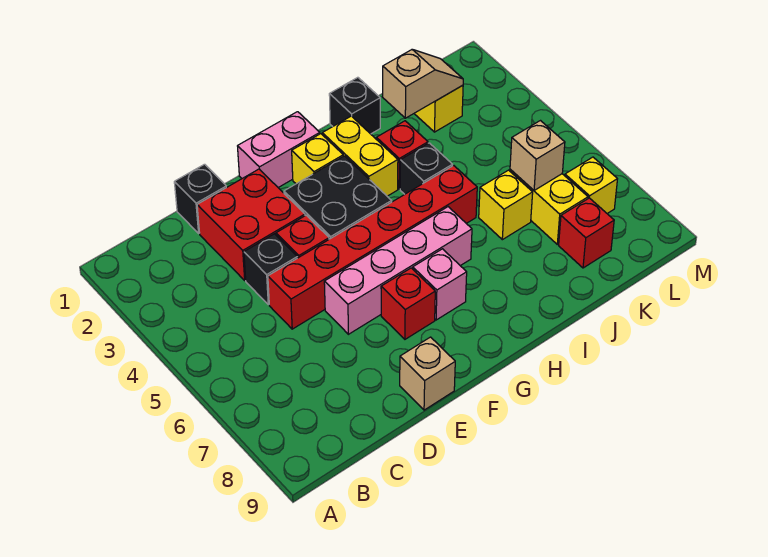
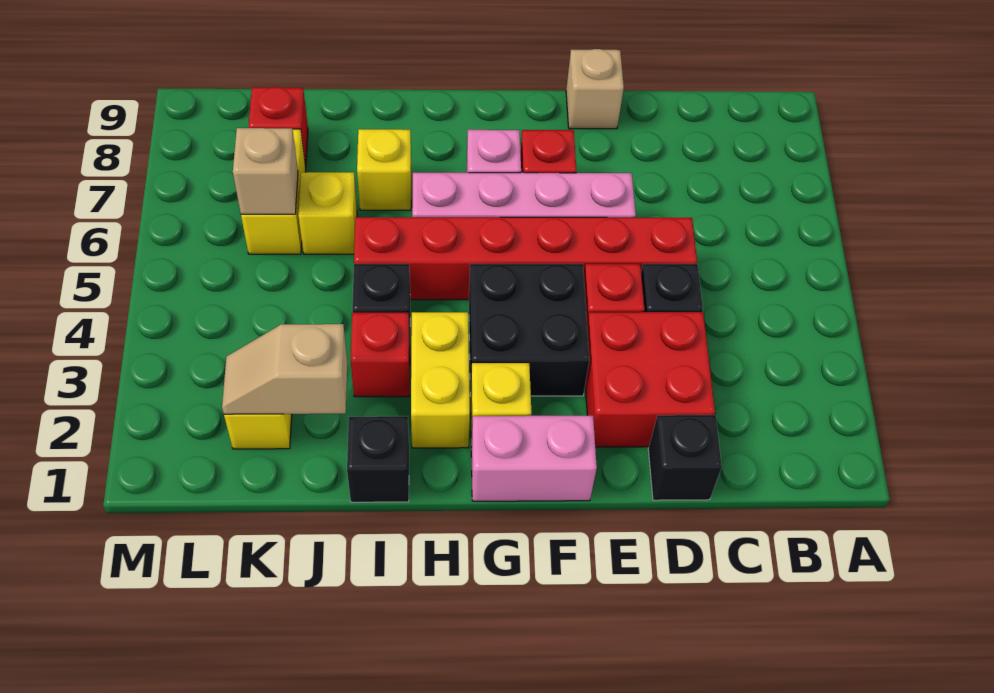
yellow 1x1 brick [565,157,617,213] -> yellow 1x1 brick moved to [357,129,411,210]

